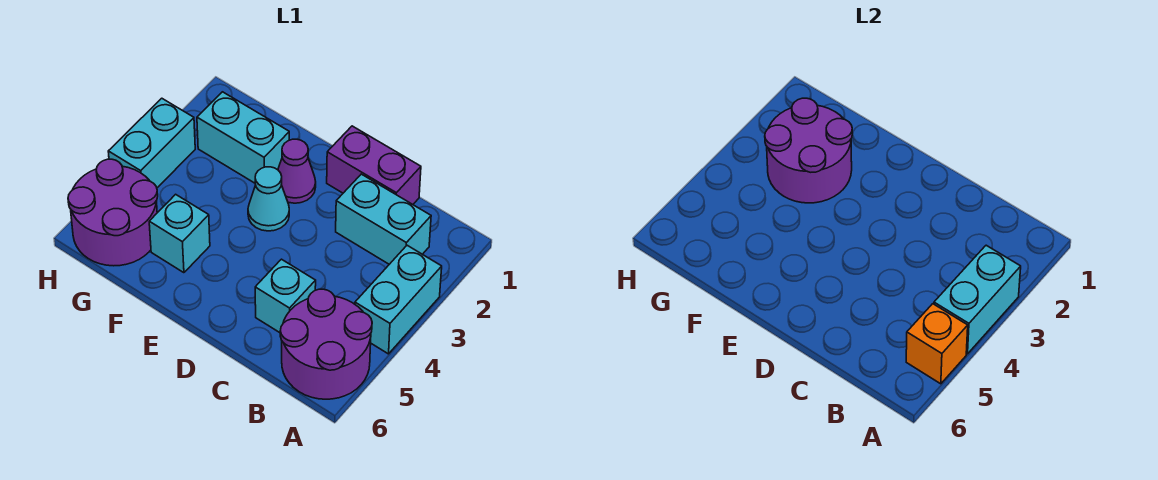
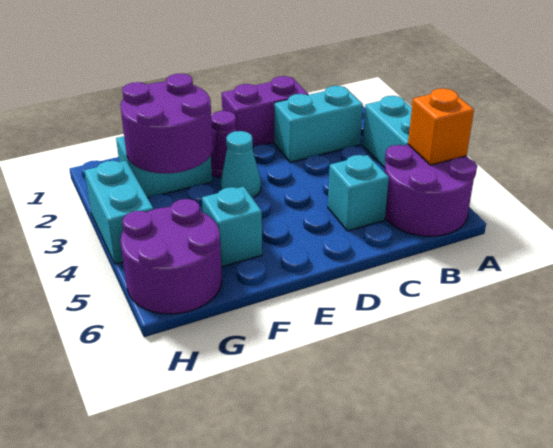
cyan 1x2 brick [934,245,1021,354] -> none

